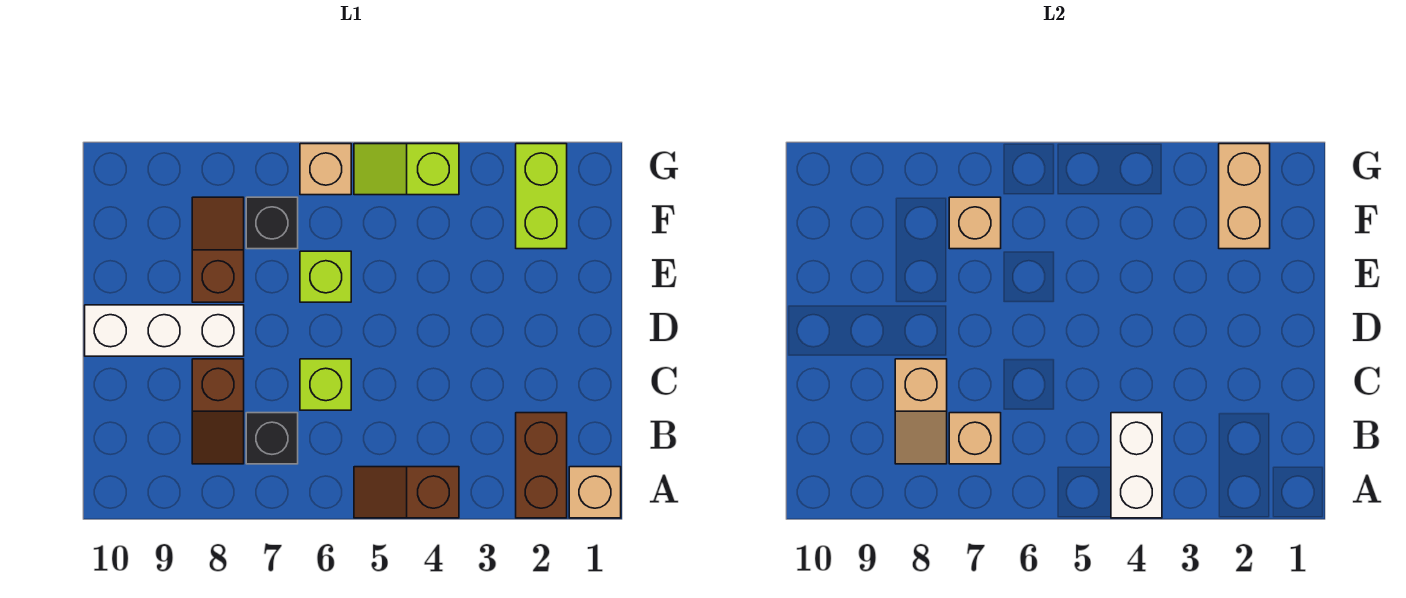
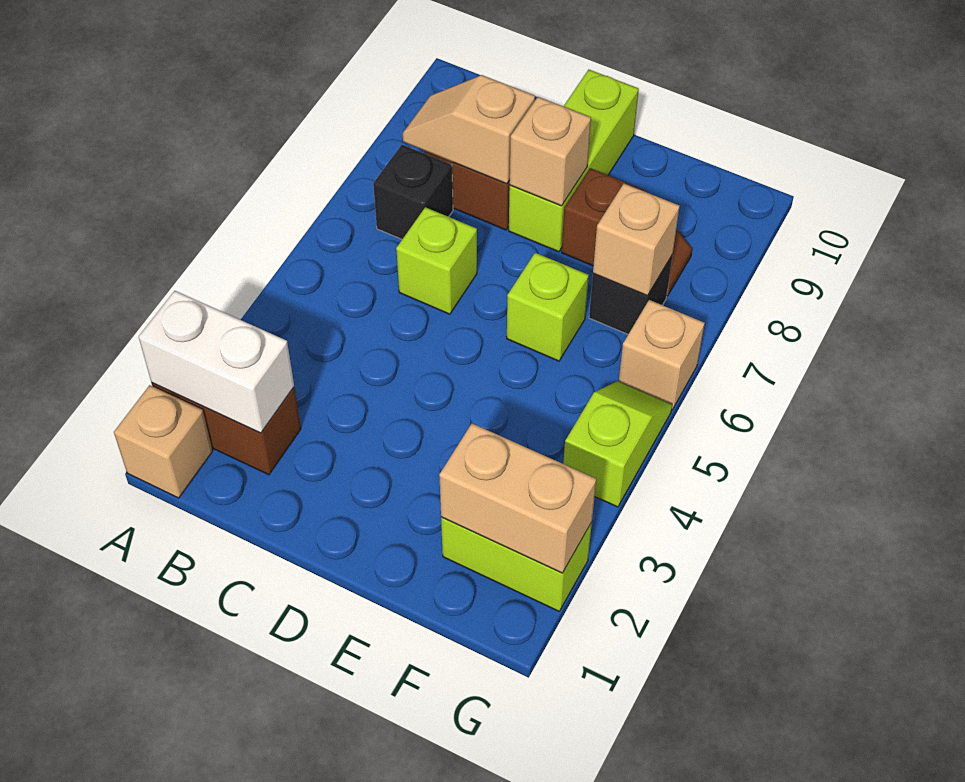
brown 1x2 slope [354,467,459,518] -> none
white 1x2 brick [1111,413,1162,518] -> white 1x2 brick moved to [139,291,294,433]
tan 1x1 brick [949,413,1001,464] -> tan 1x1 brick moved to [509,97,591,206]
white 1x3 brick [85,305,244,356] -> lime 1x3 brick [509,70,639,252]

